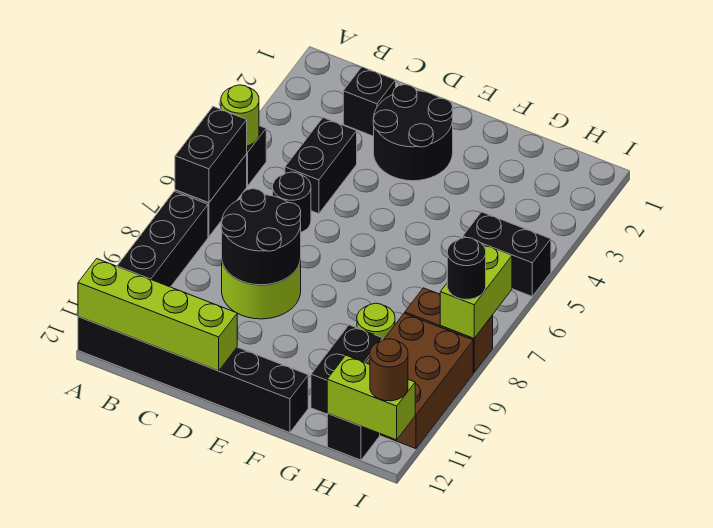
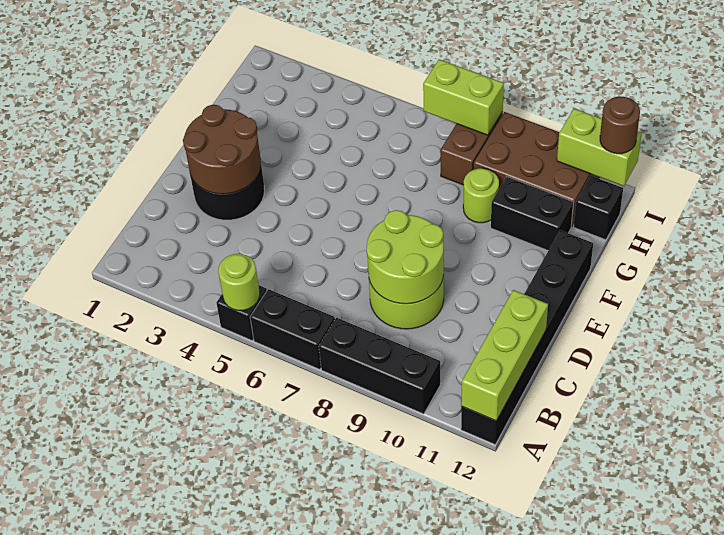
black 1x2 brick [175,107,247,203] -> none
lime 1x4 brick [78,259,237,371] -> lime 1x3 brick [461,290,548,421]
black 1x1 brick [343,67,396,136] -> none
black 1x2 brick [285,118,357,214] -> none
black 1x1 round brick [273,172,311,232] -> none
black 2x2 round brick [221,189,301,285] -> lime 2x2 round brick [367,210,444,304]
none -> brown 2x2 round brick [183,105,261,194]
black 1x2 brick [463,212,551,296] -> none
lime 1x2 brick [327,355,415,440] -> lime 1x2 brick turned to [557,109,642,186]
black 1x1 round brick [447,237,486,299] -> none

